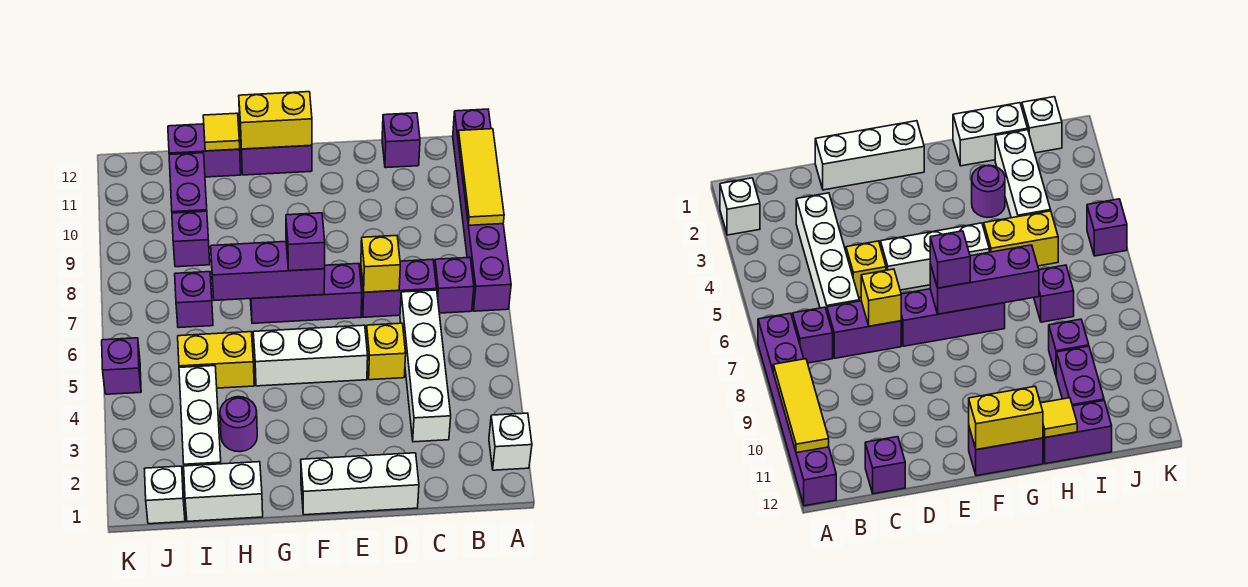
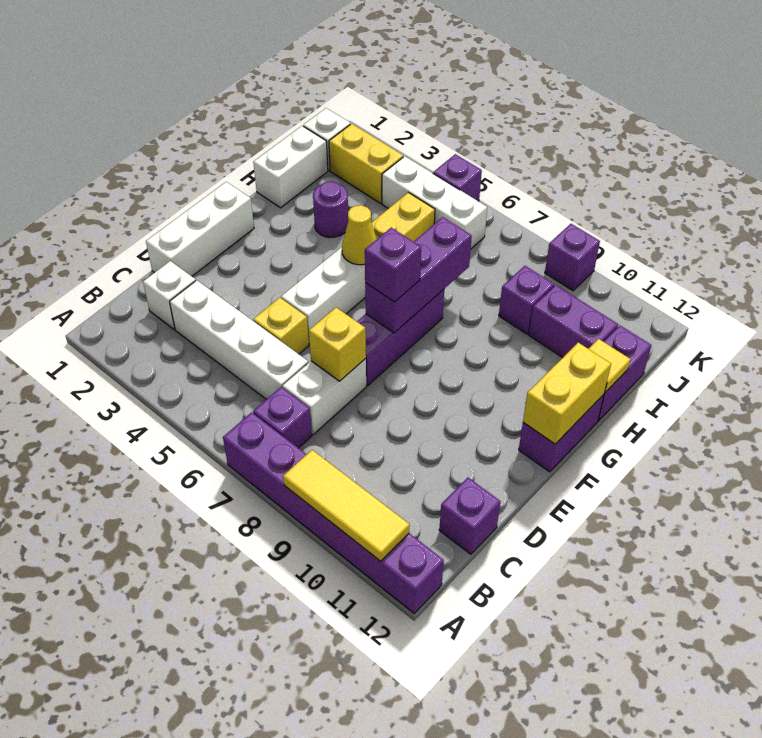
white 1x1 brick [489,413,532,470] -> white 1x1 brick moved to [143,261,196,329]
purple 1x2 brick [361,259,437,317] -> white 1x2 brick [283,359,366,435]
none -> yellow 1x1 cone [342,205,377,265]
white 1x3 brick [179,366,221,466] -> white 1x3 brick moved to [382,156,487,249]
purple 1x1 brick [175,272,213,328] -> purple 1x1 brick moved to [545,224,600,291]
none -> yellow 1x2 brick [329,124,403,203]

